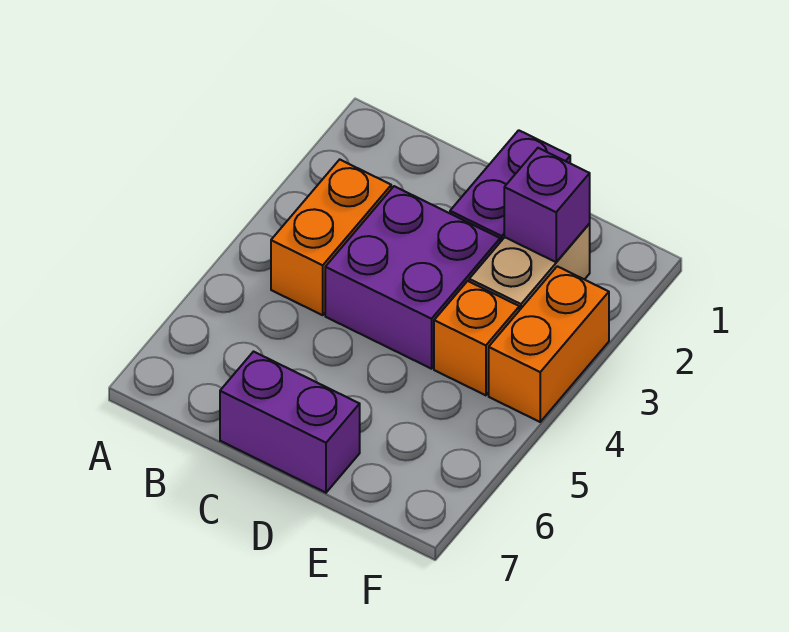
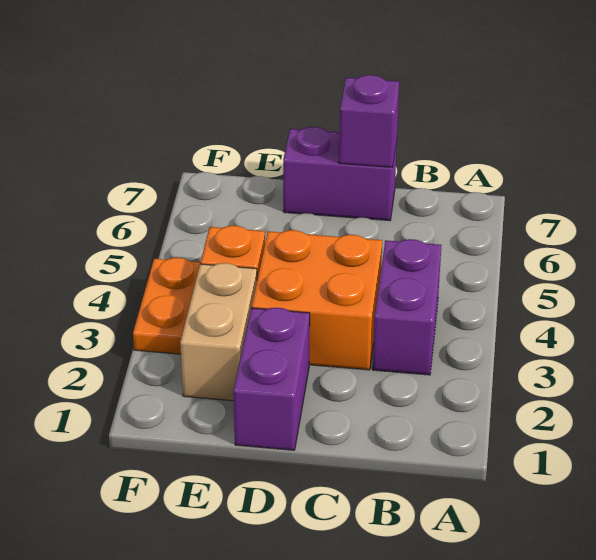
orange 1x2 brick [271,160,391,315] -> purple 1x2 brick [373,239,441,375]
purple 2x2 brick [325,186,500,369] -> orange 2x2 brick [252,230,382,370]
purple 1x1 brick [504,148,590,262] -> purple 1x1 brick moved to [339,75,399,167]
orange 1x2 brick [489,266,609,422] -> orange 1x2 plate [133,258,201,354]

